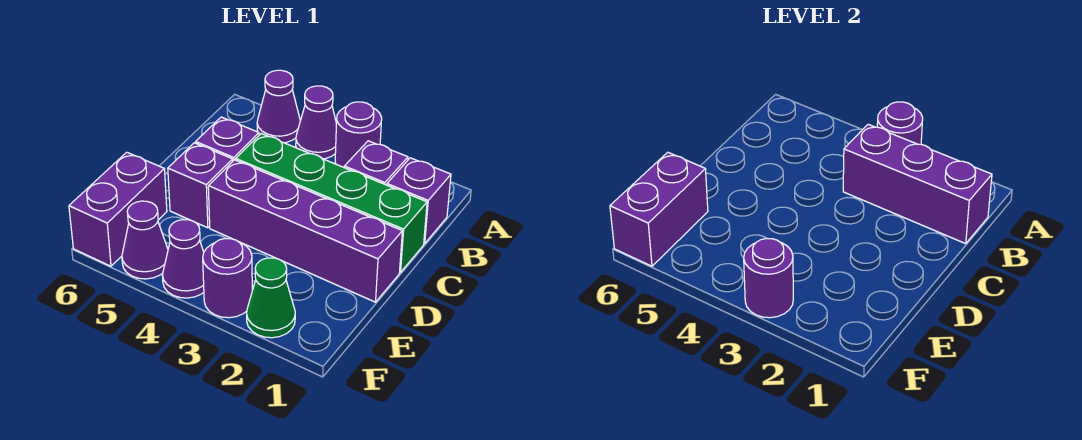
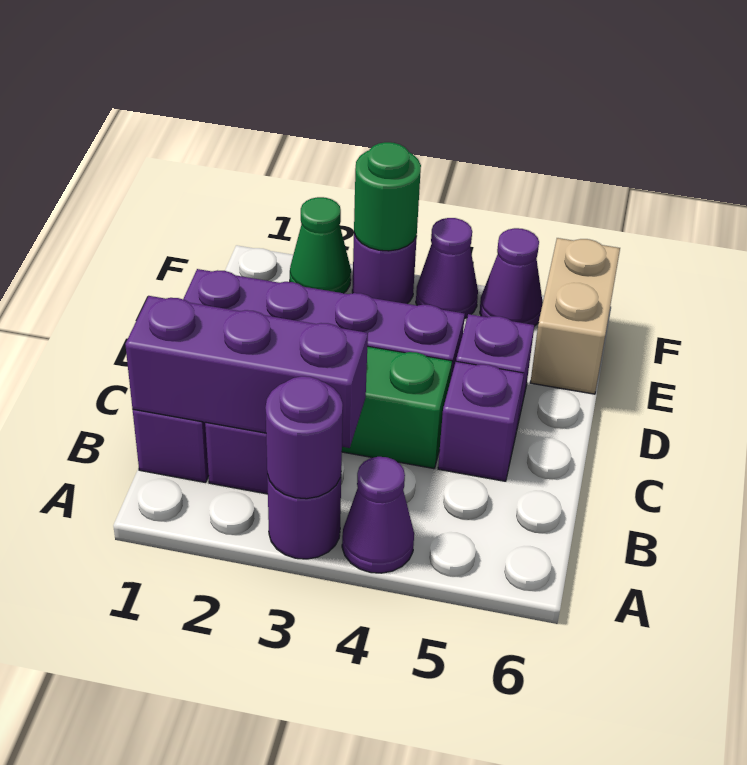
purple 1x1 cone [257,70,300,143] -> none
purple 1x2 brick [69,152,167,266] -> tan 1x2 brick [530,238,620,394]
purple 1x2 brick [610,152,708,266] -> none
purple 1x1 round brick [744,238,793,318] -> green 1x1 round brick [354,142,421,251]

